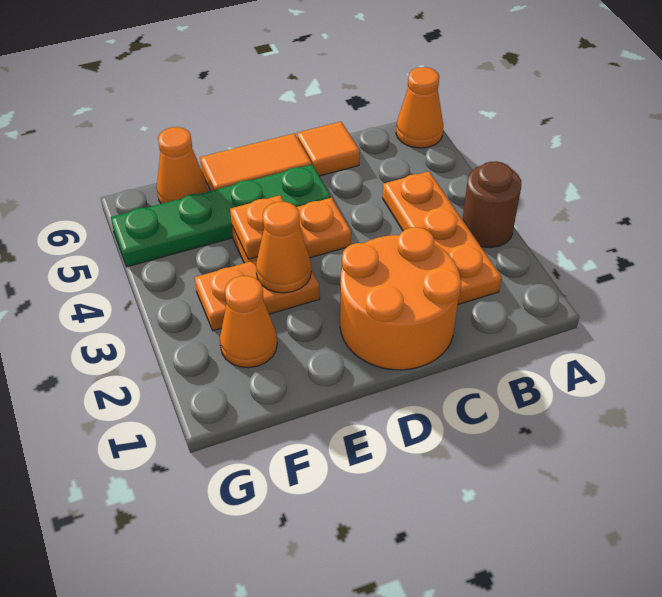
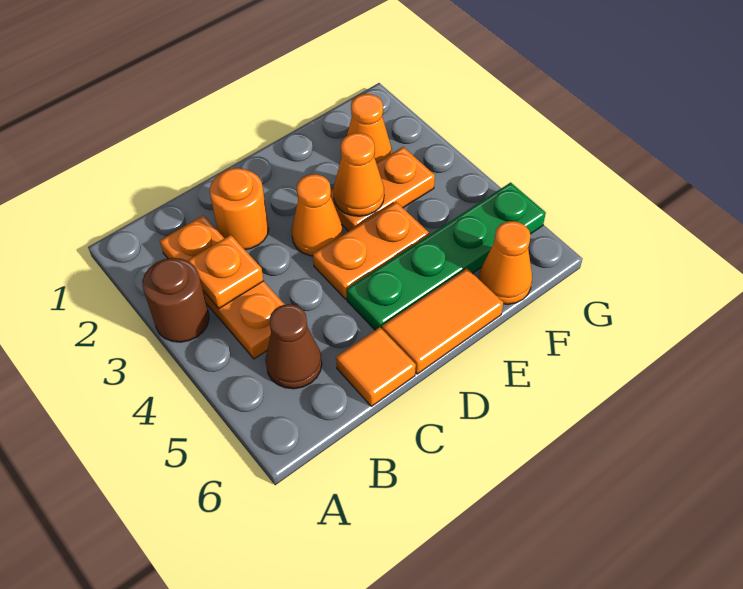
orange 1x1 cone [396,67,443,148] -> orange 1x1 cone moved to [291,174,343,256]
none -> brown 1x1 cone [265,304,322,389]
orange 2x2 round brick [340,227,461,370] -> orange 1x1 round brick [210,168,269,250]
orange 1x1 plate [230,195,284,259] -> orange 1x1 plate moved to [187,235,264,309]

